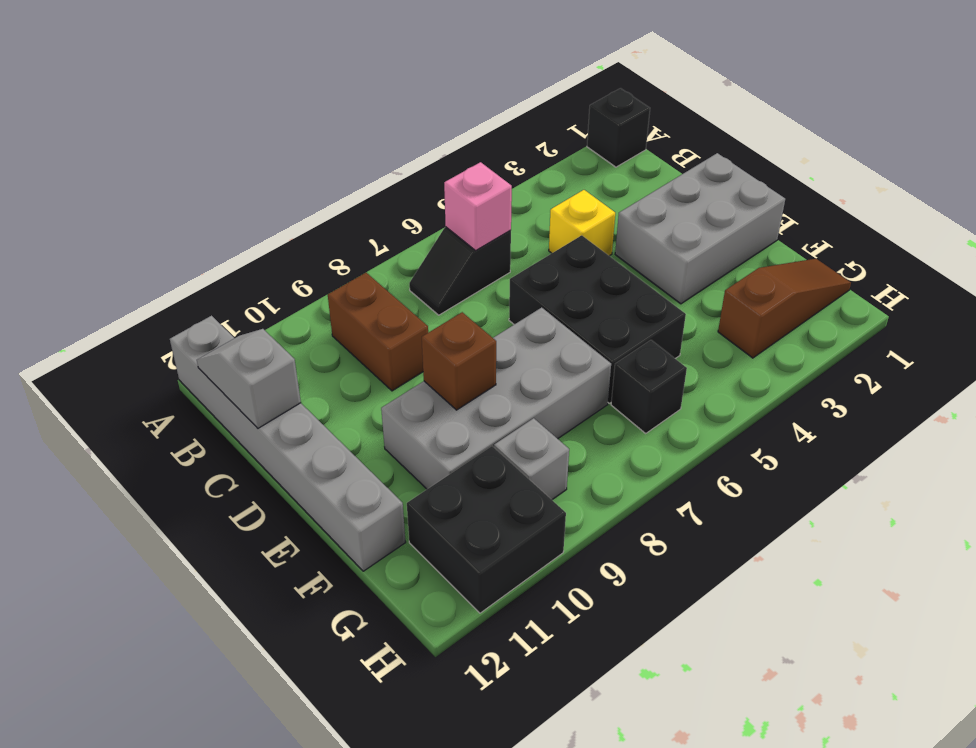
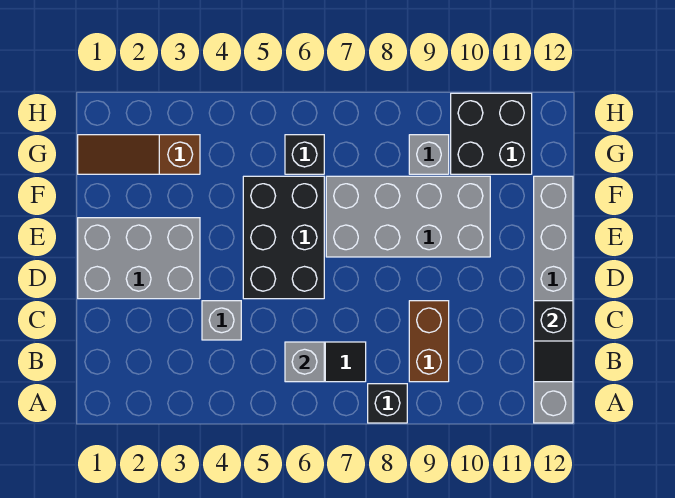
black 1x1 brick [587,88,650,167] -> black 1x1 brick moved to [368,384,407,423]
pink 1x1 brick [444,162,512,250] -> grey 1x1 brick [285,342,324,382]
grey 1x2 slope [197,329,301,428] -> black 1x2 slope [534,301,573,382]
yellow 1x1 brick [549,190,615,256] -> grey 1x1 brick [202,301,241,340]
brown 1x1 brick [422,312,496,410] -> none

